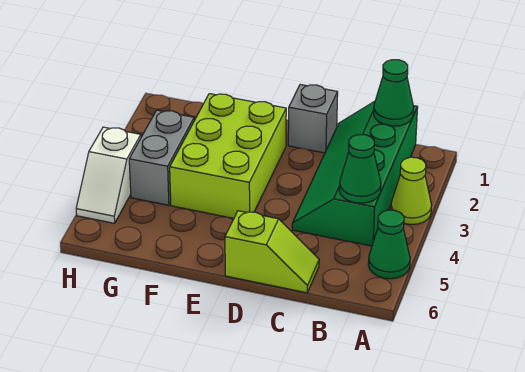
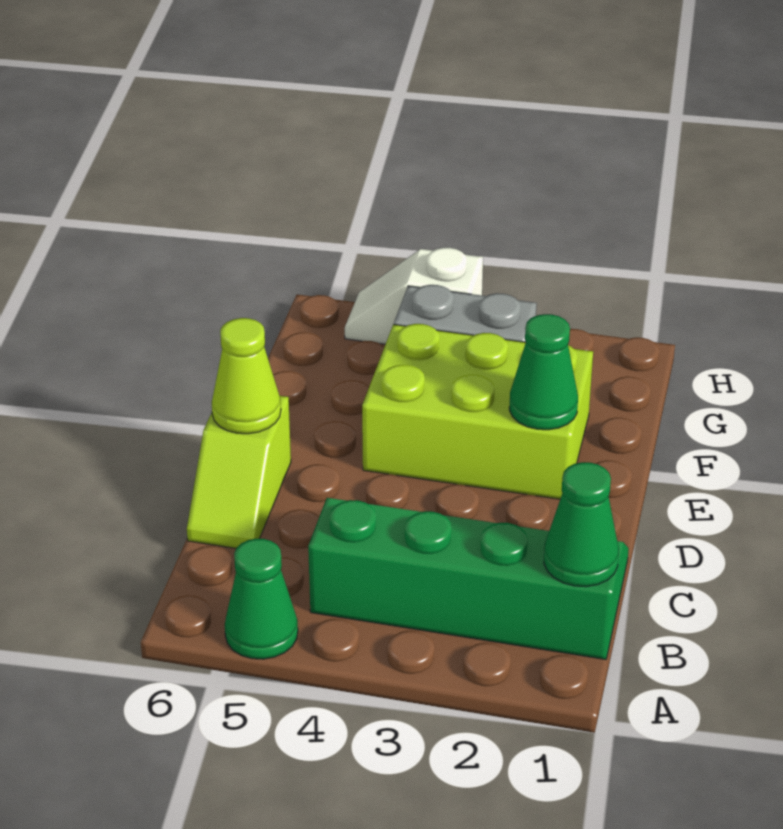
lime 1x1 cone [391,157,431,225] -> lime 1x1 cone moved to [212,318,281,434]
green 1x1 cone [339,135,381,203] -> green 1x1 cone moved to [509,314,578,430]
grey 1x1 brick [288,85,338,153] -> none

